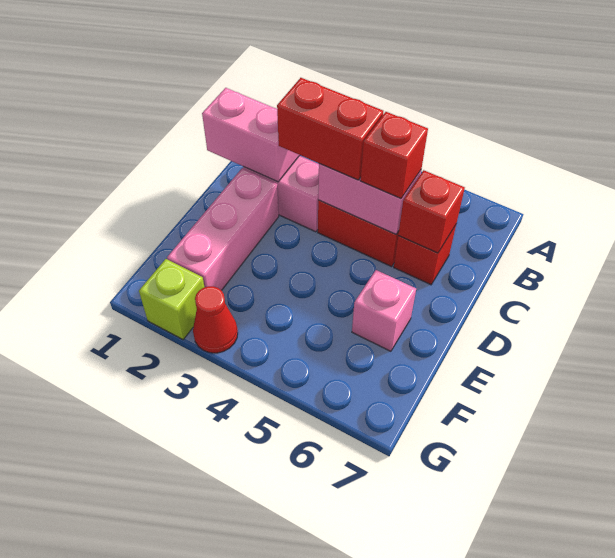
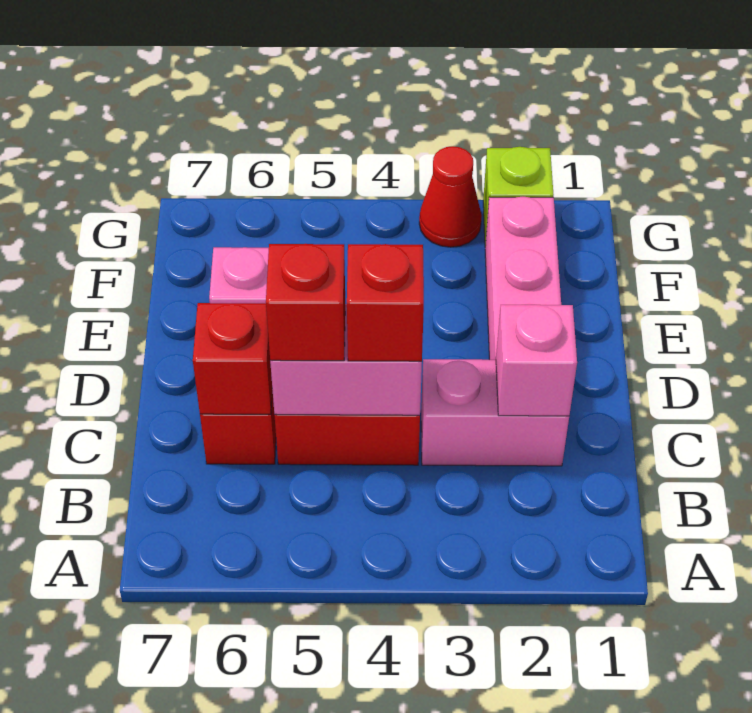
pink 1x2 brick [202,88,300,182] -> pink 1x1 brick [496,305,577,416]
red 1x2 brick [277,78,383,180] -> red 1x1 brick [347,244,424,361]

